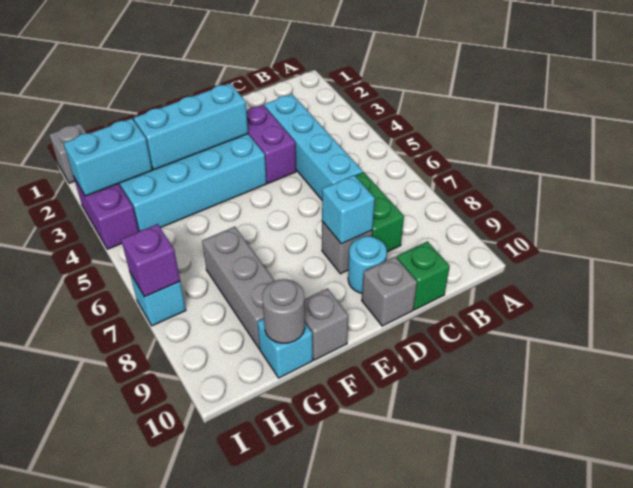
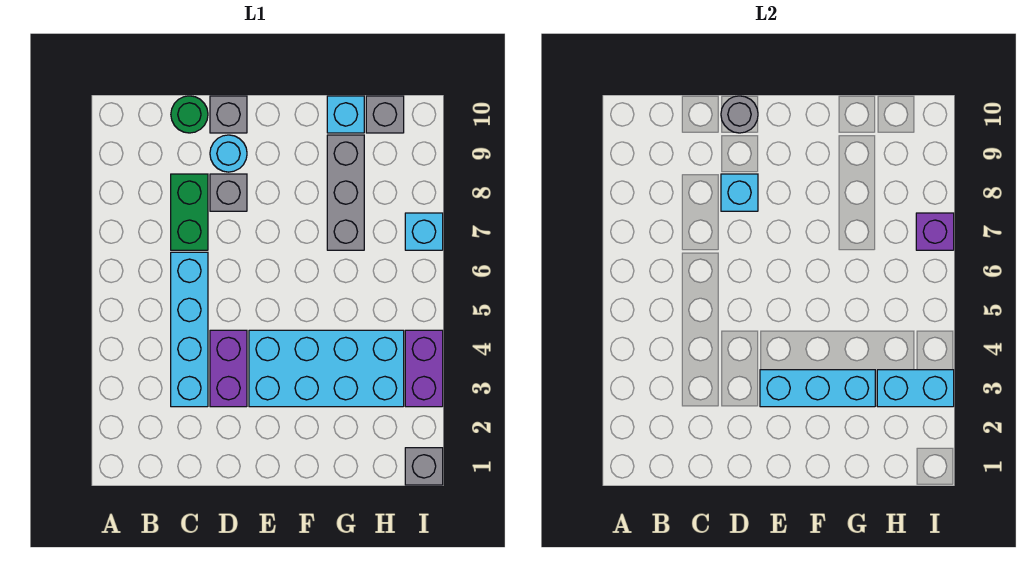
green 1x1 brick [397,241,450,310] -> green 1x1 round brick [171,96,208,133]
grey 1x1 brick [304,289,349,360] -> grey 1x1 brick moved to [366,96,404,133]
grey 1x1 round brick [262,279,305,343] -> grey 1x1 round brick moved to [721,96,758,133]

